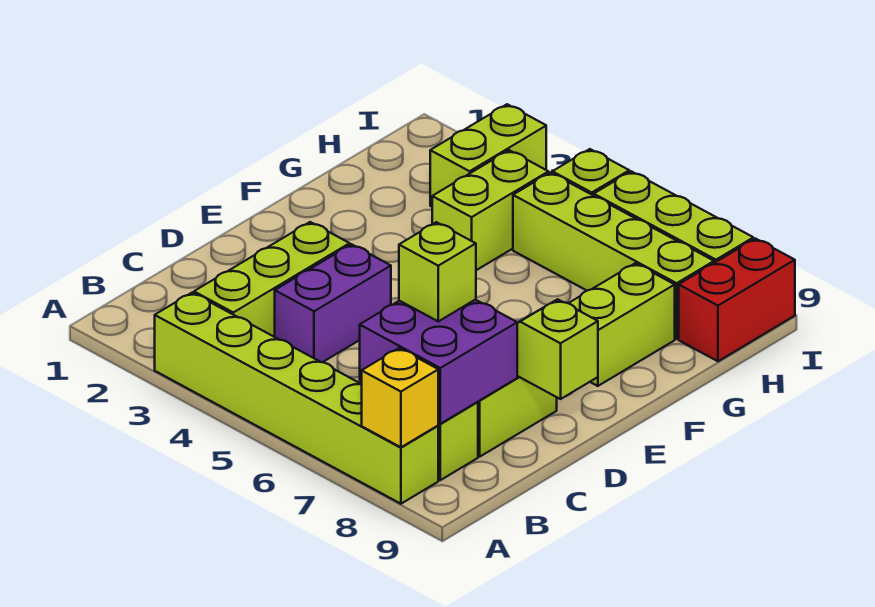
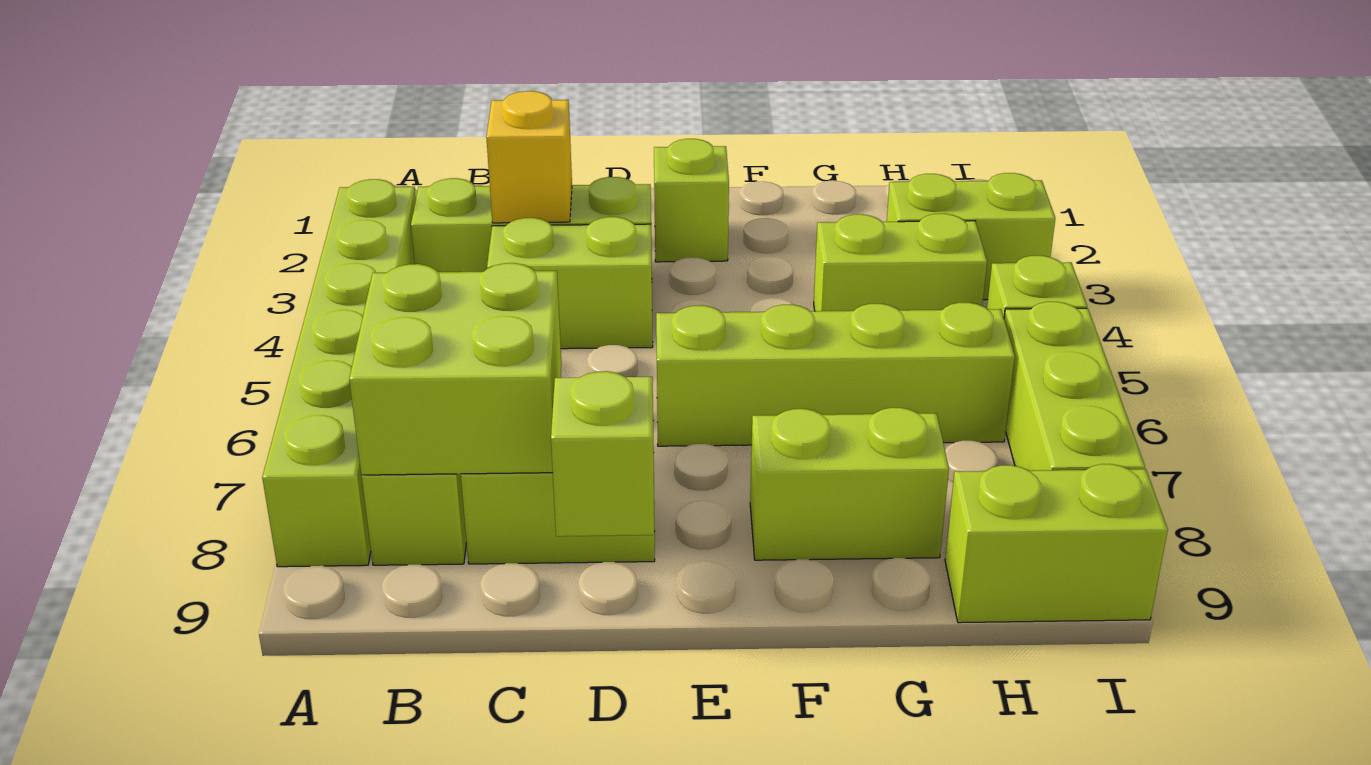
yellow 1x1 brick [362,348,438,447] -> yellow 1x1 brick moved to [486,91,572,223]
purple 2x2 brick [360,300,517,424] -> lime 2x2 brick [349,263,561,475]
purple 1x2 brick [275,244,391,362] -> lime 1x2 brick [487,217,653,349]
lime 1x1 brick [399,222,476,321] -> lime 1x1 brick moved to [654,139,729,262]
lime 1x4 brick [513,173,714,339] -> lime 1x4 brick turned to [656,303,1015,446]
red 1x2 brick [679,239,795,361] -> lime 1x2 brick [945,464,1168,623]

